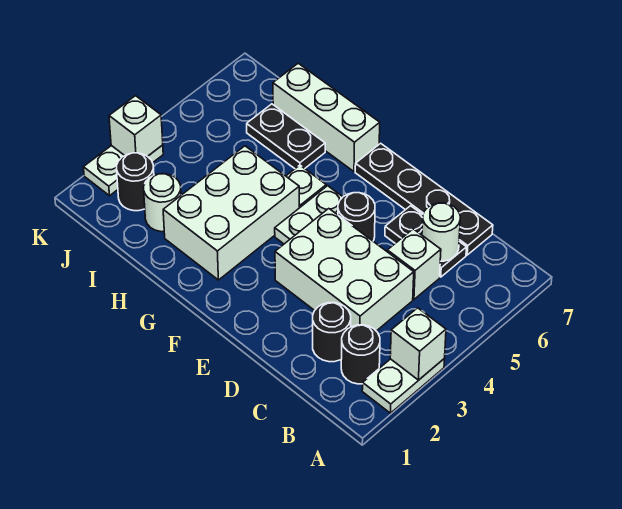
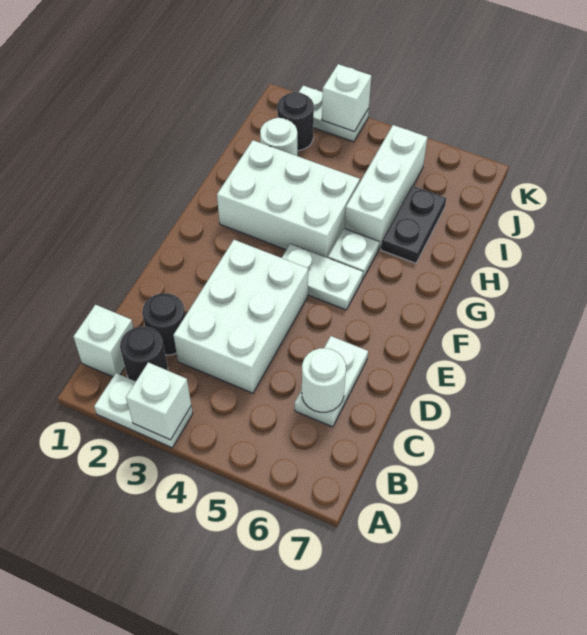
white 1x1 brick [387,229,441,299] -> white 1x1 brick moved to [74,305,133,377]
black 1x2 plate [385,206,467,277] -> white 1x2 plate [295,336,368,427]
black 1x4 plate [355,143,493,255] -> none
black 1x1 round brick [338,193,375,241] -> none
white 1x3 brick [273,63,380,172] -> white 1x3 brick moved to [345,125,427,249]

